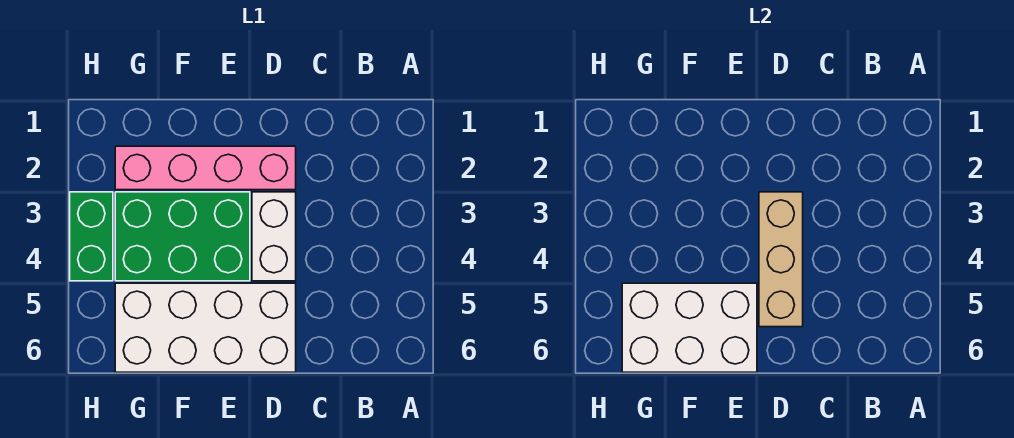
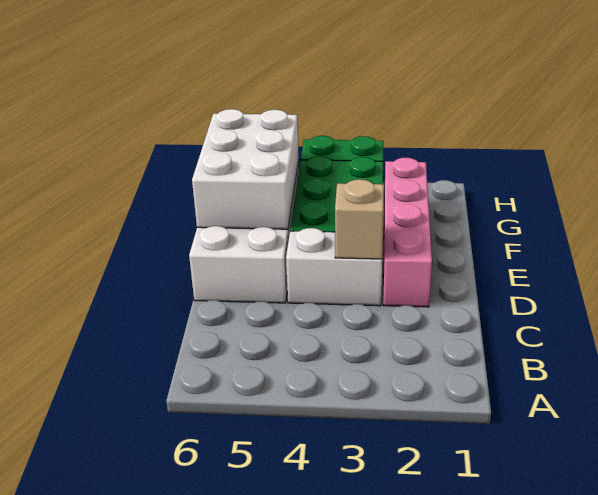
tan 1x3 brick [759,192,803,327] -> tan 1x1 brick [335,179,384,259]

